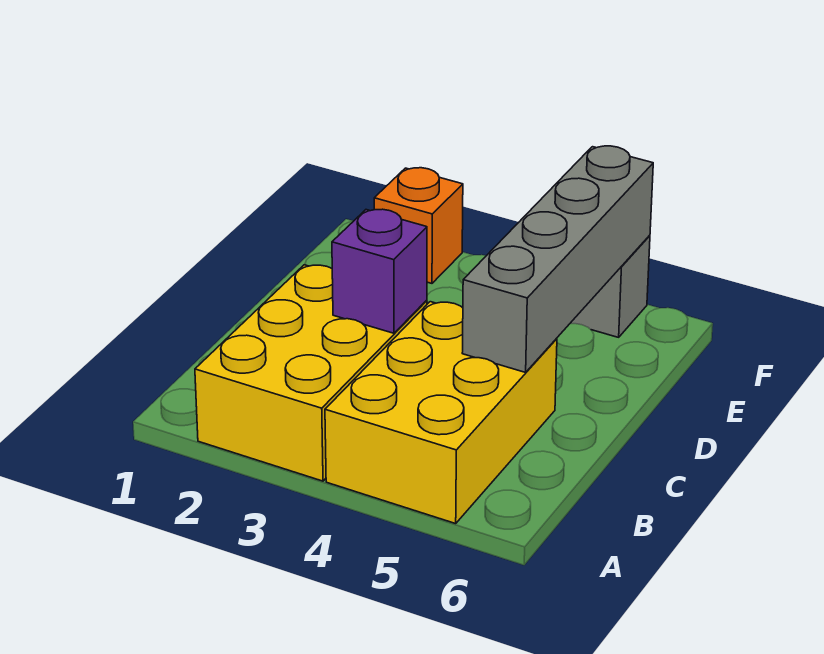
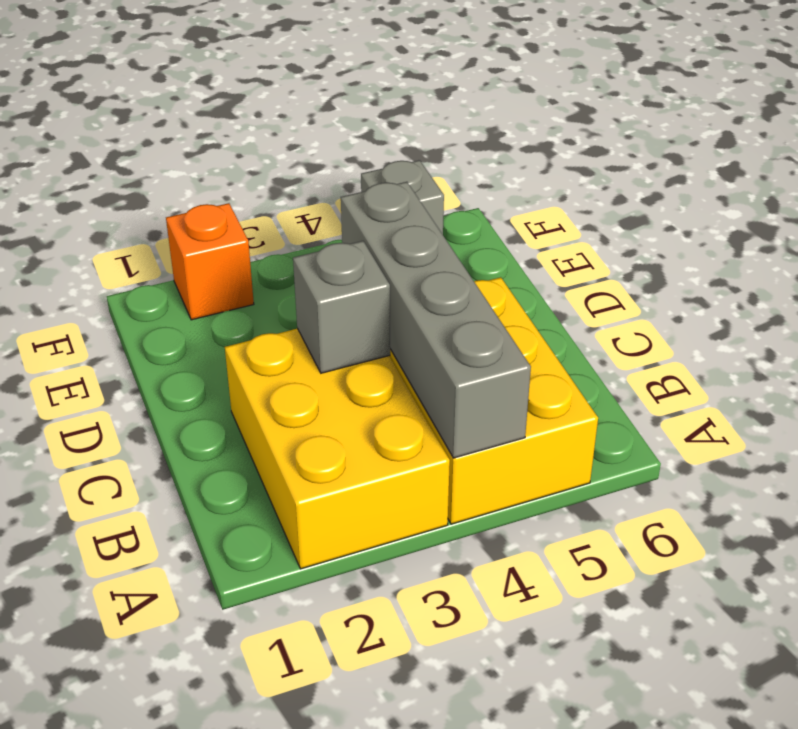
purple 1x1 brick [332,209,427,333] -> grey 1x1 brick [293,241,390,373]
grey 1x4 brick [462,146,653,372] -> grey 1x4 brick moved to [341,182,531,458]

